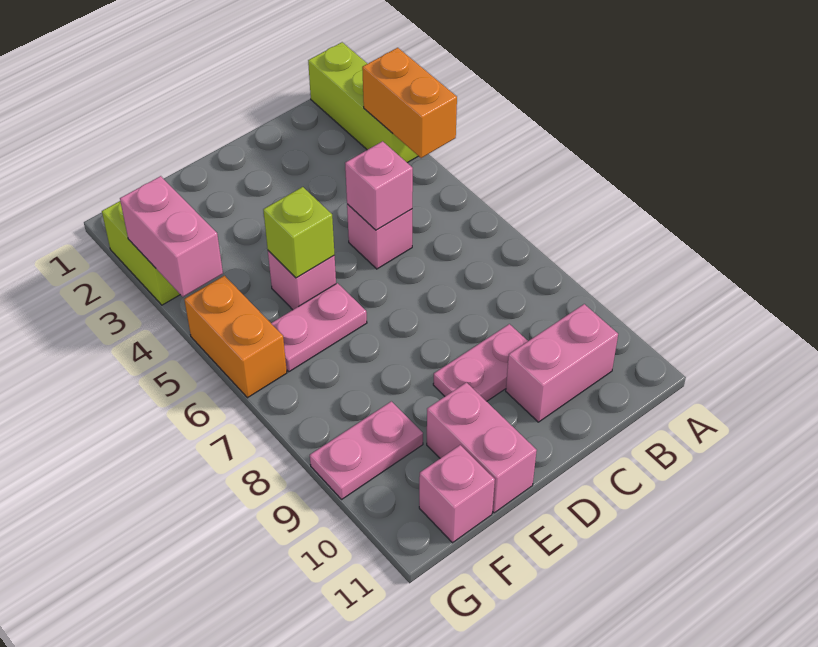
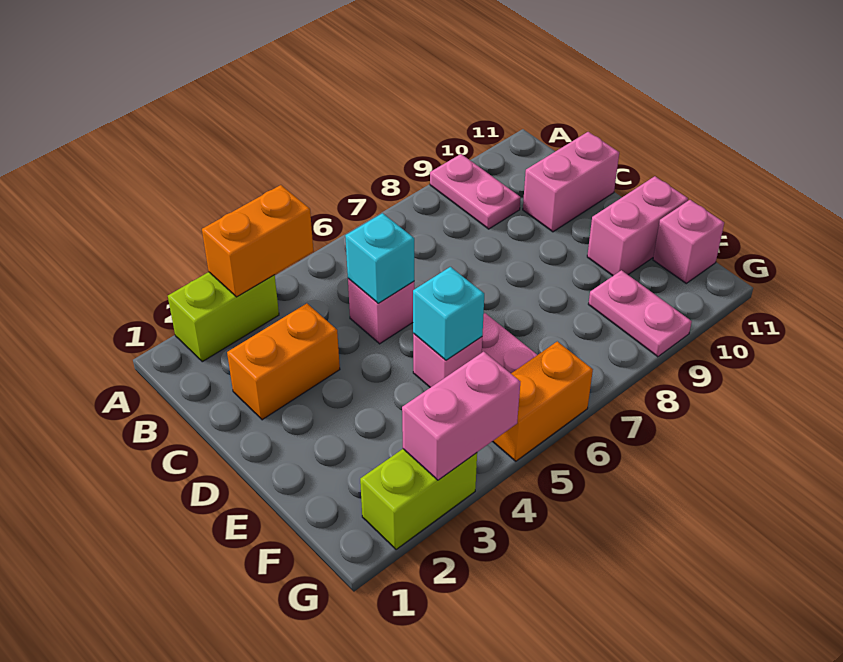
lime 1x3 brick [308,42,418,163] -> lime 1x2 brick [168,272,279,362]
pink 1x2 brick [506,304,618,422] -> pink 1x2 brick turned to [523,132,619,232]
none -> orange 1x2 brick [227,303,340,420]
pink 1x1 brick [345,141,413,230] -> cyan 1x1 brick [345,213,414,303]
pink 1x2 plate [433,324,528,401] -> pink 1x2 plate moved to [430,154,521,229]
lime 1x1 brick [263,187,335,278] -> cyan 1x1 brick [413,267,484,360]

